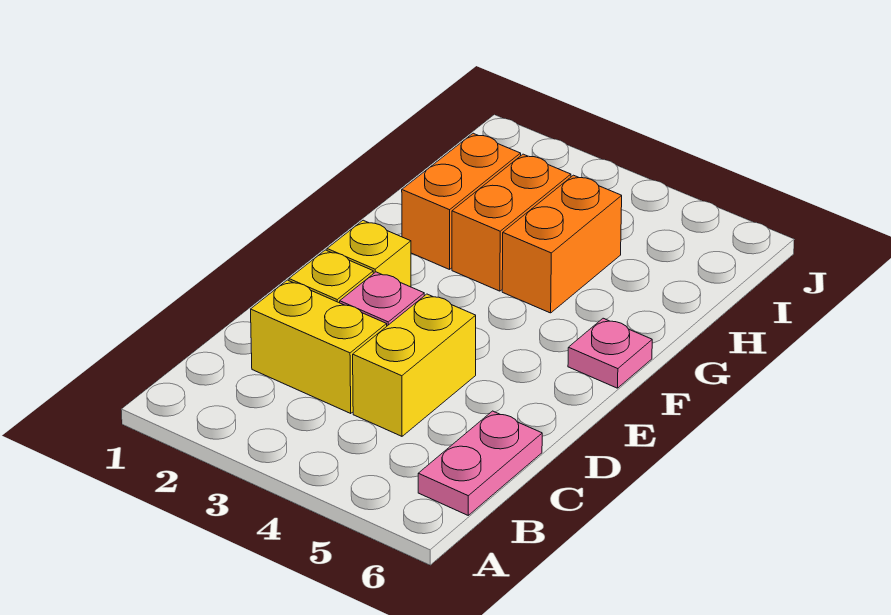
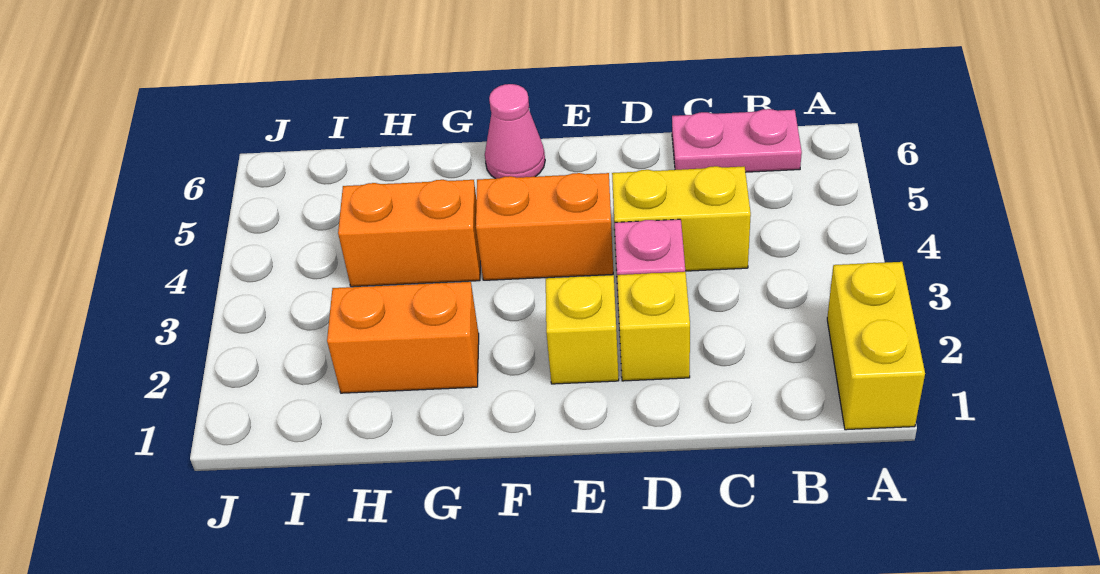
yellow 1x2 brick [251,280,387,413] -> yellow 1x2 brick moved to [827,262,925,430]
pink 1x1 plate [568,318,652,388] -> pink 1x1 cone [485,84,545,179]
orange 1x2 brick [452,154,571,291] -> orange 1x2 brick moved to [476,173,613,280]

